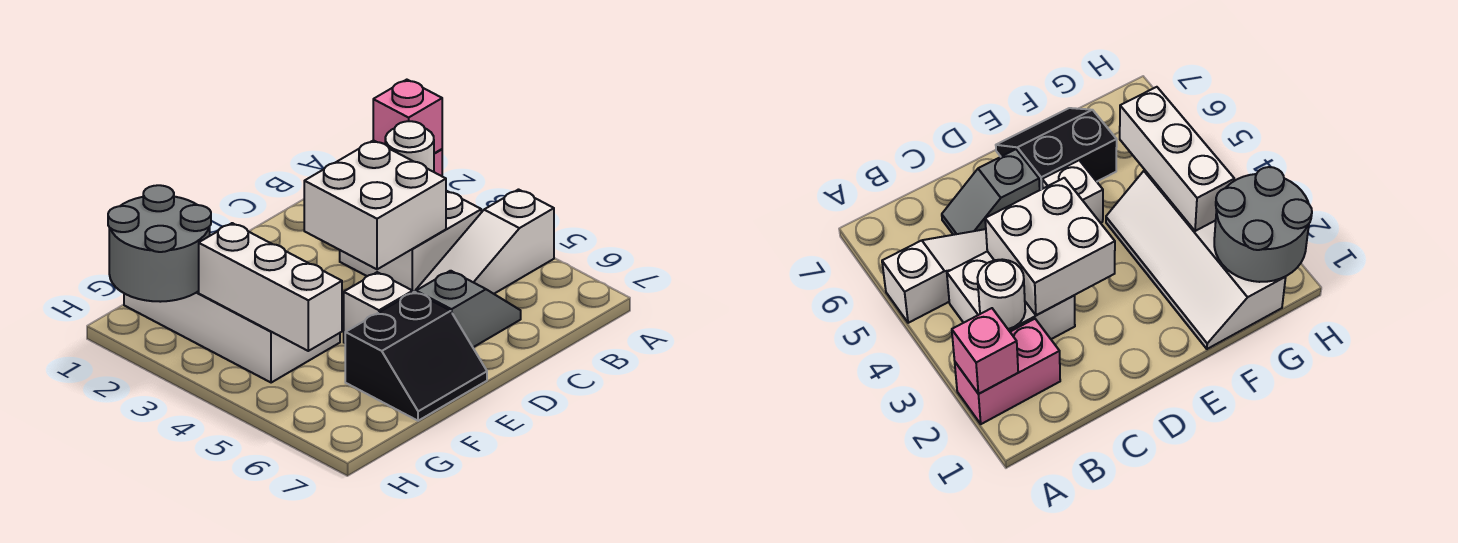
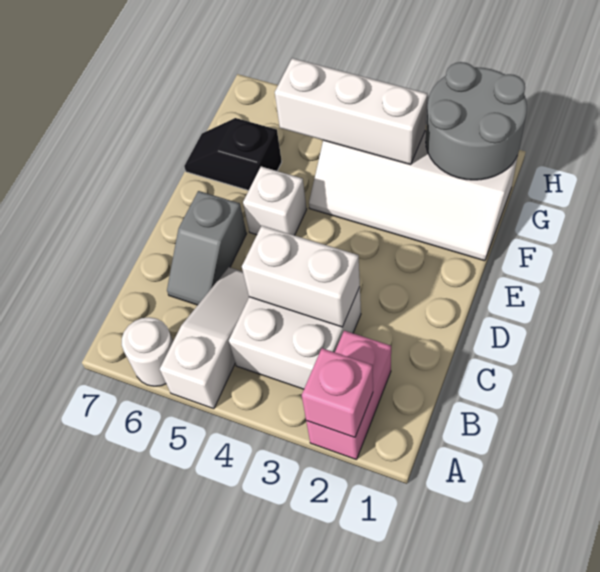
white 1x1 round brick [385,121,434,172] -> white 1x1 round brick moved to [122,317,173,386]
white 2x2 brick [304,140,446,269] -> white 1x2 brick [242,226,360,327]
black 2x2 slope [345,292,487,421] -> black 1x2 slope [184,118,282,190]

